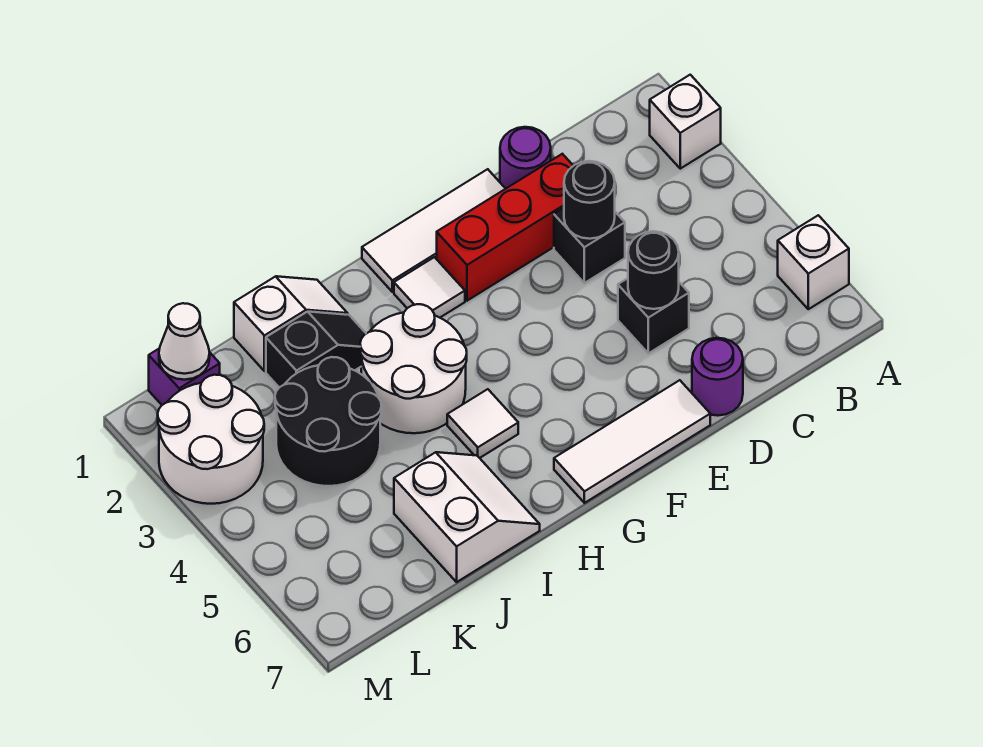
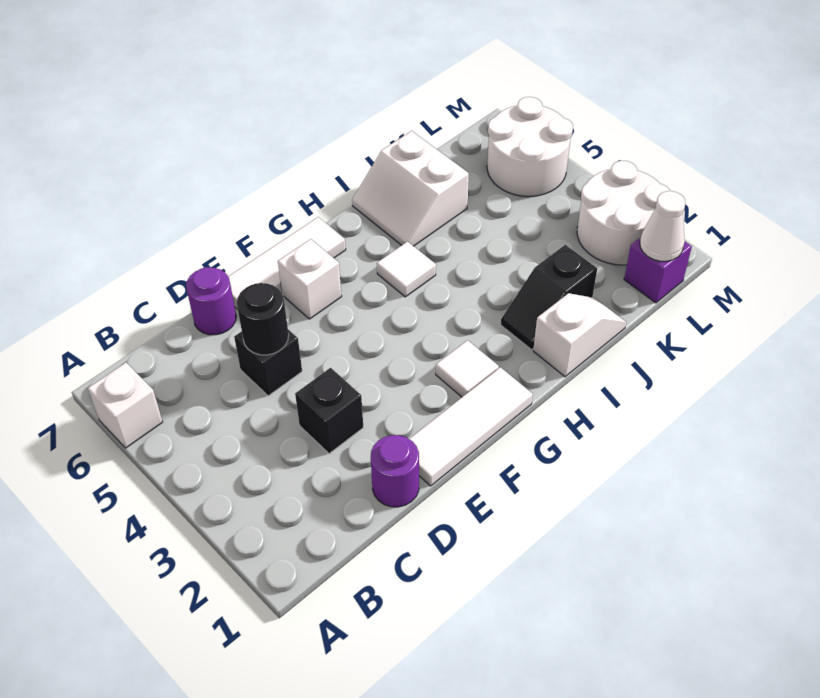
white 1x1 brick [650,75,721,169] -> white 1x1 brick moved to [278,239,342,319]
red 1x3 brick [437,154,573,301] -> none
black 1x1 round brick [564,161,615,239] -> none
white 2x2 round brick [360,304,467,433] -> white 2x2 round brick moved to [487,97,573,197]
white 1x2 slope [234,276,348,371] -> white 1x2 slope turned to [533,293,626,377]
black 2x2 round brick [275,357,382,486] -> none

